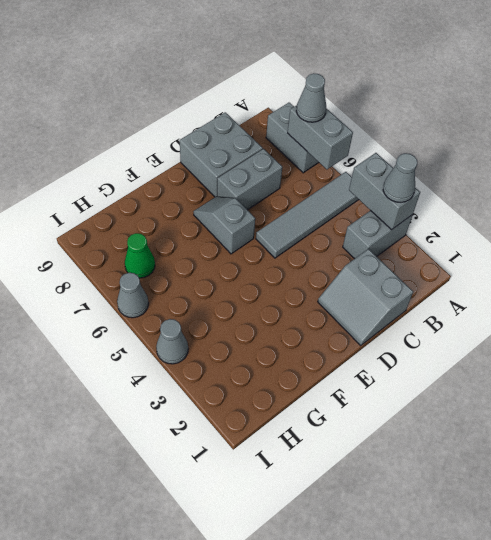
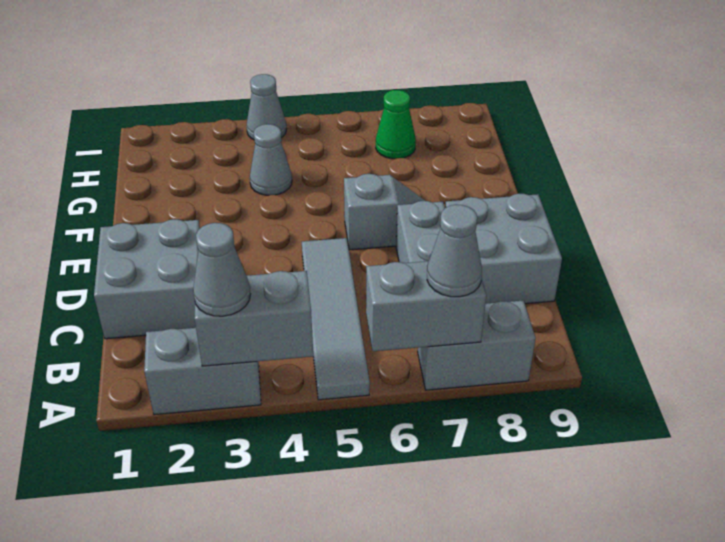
grey 1x2 brick [343,210,412,259] -> grey 1x2 brick turned to [144,328,261,415]
grey 2x2 slope [318,249,413,346] -> grey 2x2 brick [94,219,200,339]
grey 1x1 cone [117,273,149,318] -> grey 1x1 cone moved to [250,124,292,195]

